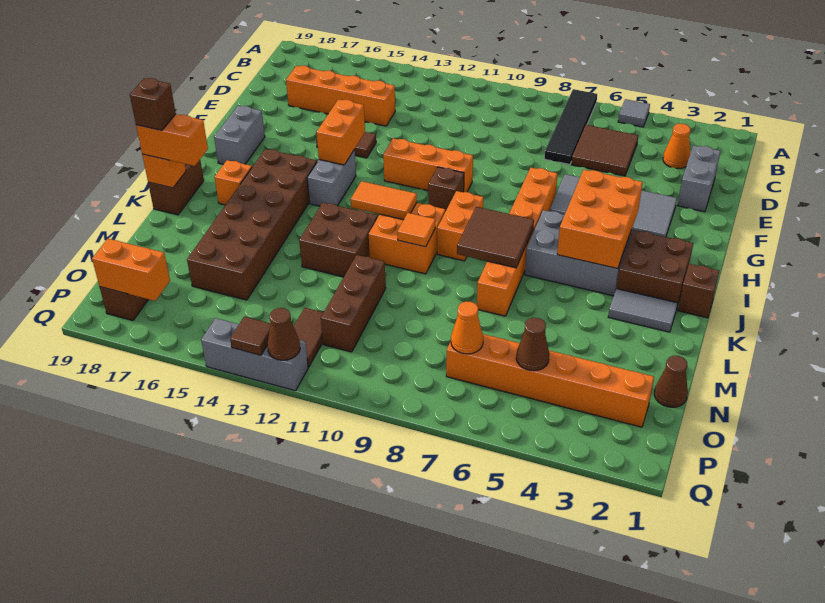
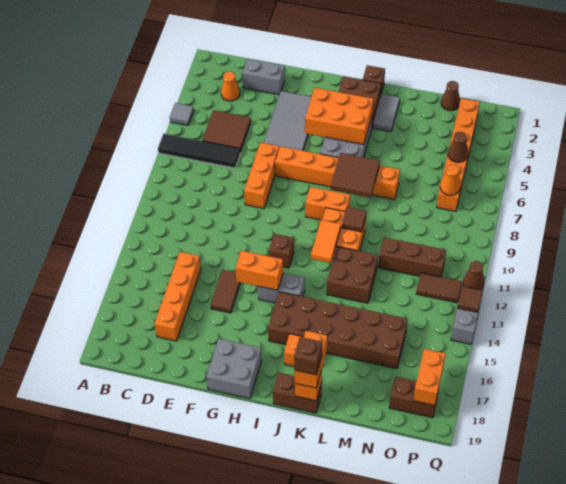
orange 1x3 brick [383,138,473,192] -> orange 1x3 brick moved to [244,143,279,208]
grey 1x2 brick [214,106,265,164] -> grey 2x2 brick [206,339,262,398]
brown 1x1 brick [428,167,464,211] -> brown 1x1 brick moved to [269,234,294,268]
orange 1x1 tile [397,213,435,247] -> brown 1x1 tile [342,207,366,232]

